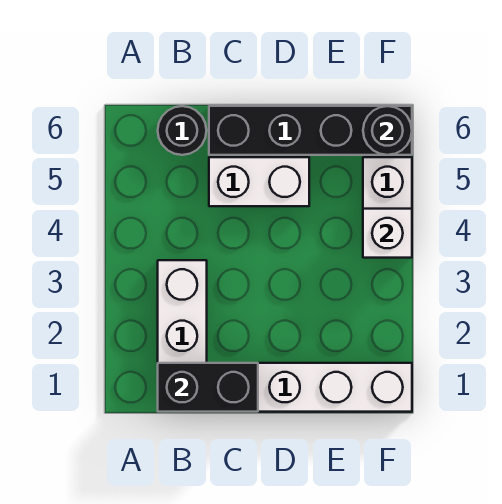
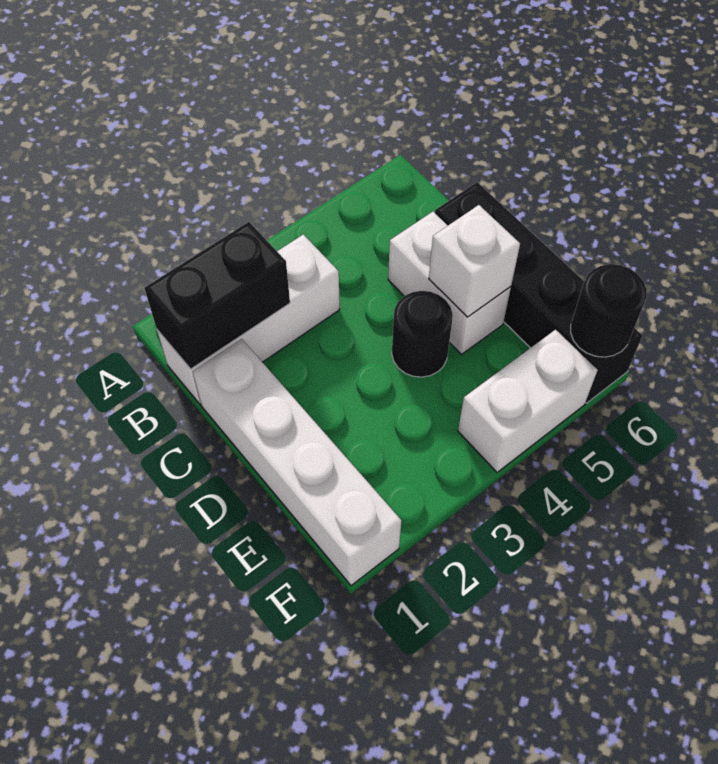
black 1x2 brick [158,363,258,412] -> black 1x2 brick turned to [144,222,290,369]
black 1x1 round brick [158,106,206,155] -> black 1x1 round brick moved to [392,291,453,377]
white 1x1 brick [363,209,412,258] -> white 1x1 brick moved to [429,205,520,317]

